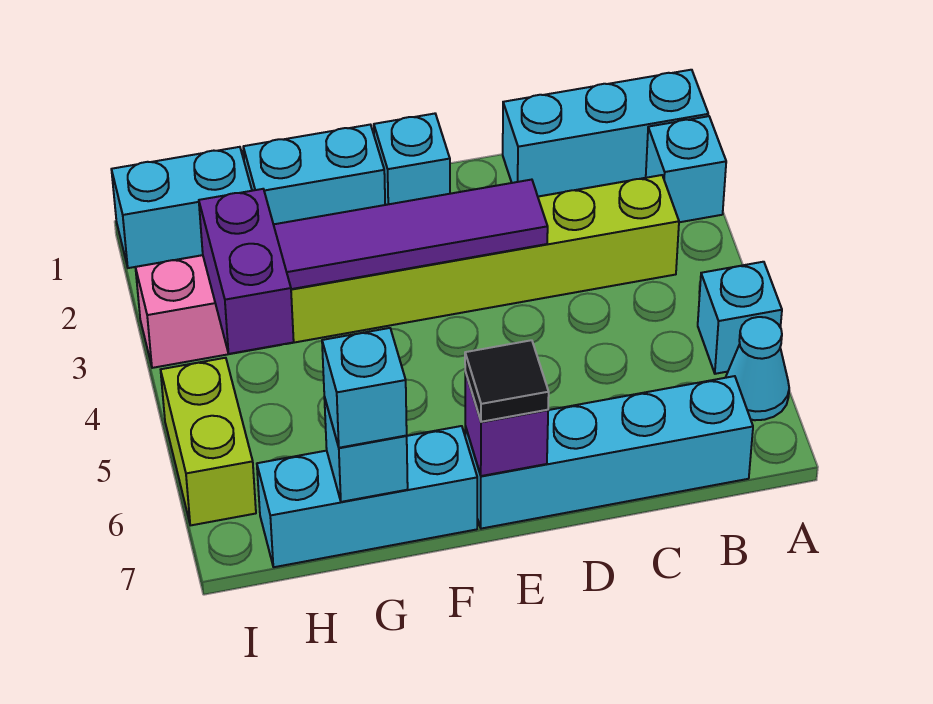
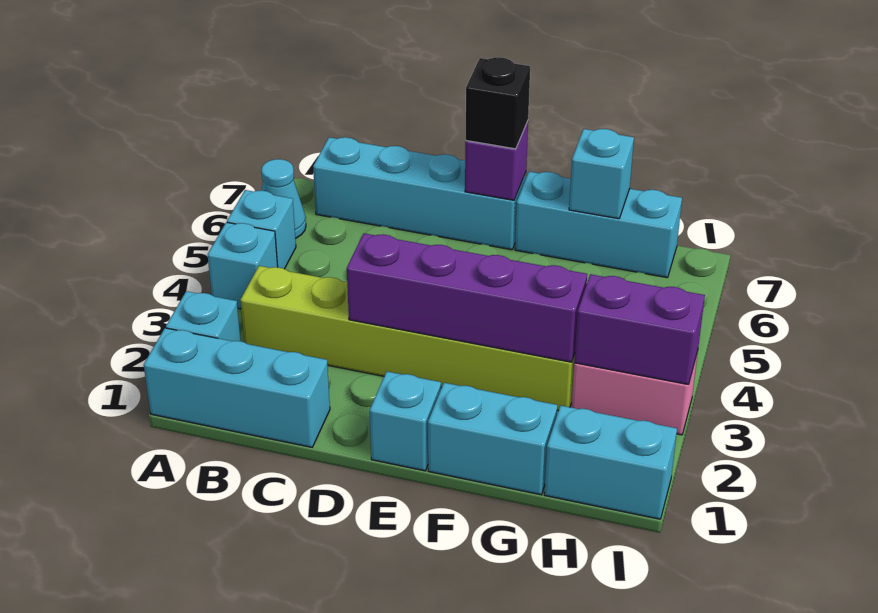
purple 1x4 tile [274,180,548,289] -> purple 1x4 brick [347,233,587,362]
black 1x1 tile [465,340,549,422] -> black 1x1 brick [466,57,530,149]
cyan 1x1 brick [322,328,407,448] -> cyan 1x1 brick moved to [208,222,278,309]
purple 1x2 brick [199,189,294,354] -> purple 1x2 brick turned to [574,274,705,385]
lime 1x2 brick [161,358,256,525] -> none

